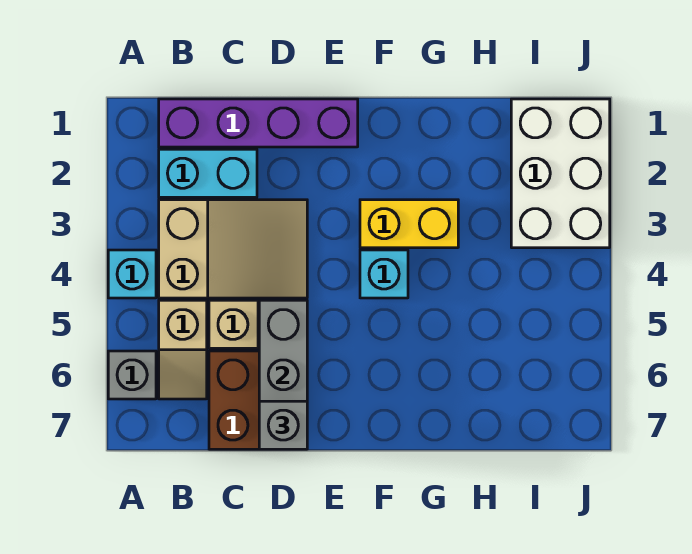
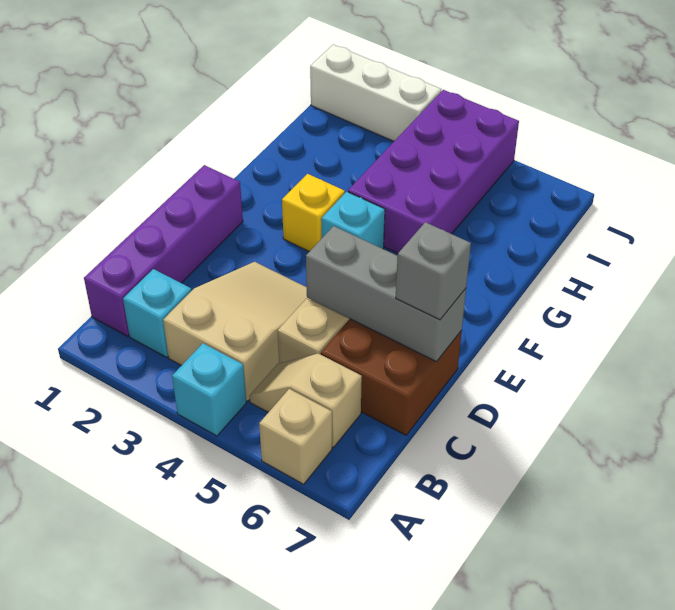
grey 1x1 brick [108,351,156,399] -> tan 1x1 brick [259,389,332,484]
cyan 1x2 brick [159,149,257,197] -> cyan 1x1 brick [123,269,191,357]
tan 1x2 slope [159,300,207,399] -> tan 1x2 slope turned to [249,354,362,447]
yellow 1x2 brick [360,200,458,248] -> yellow 1x1 brick [282,174,345,252]
none -> purple 2x4 brick [348,90,519,253]
white 2x3 brick [511,99,610,248] -> white 1x3 brick [310,45,441,141]

